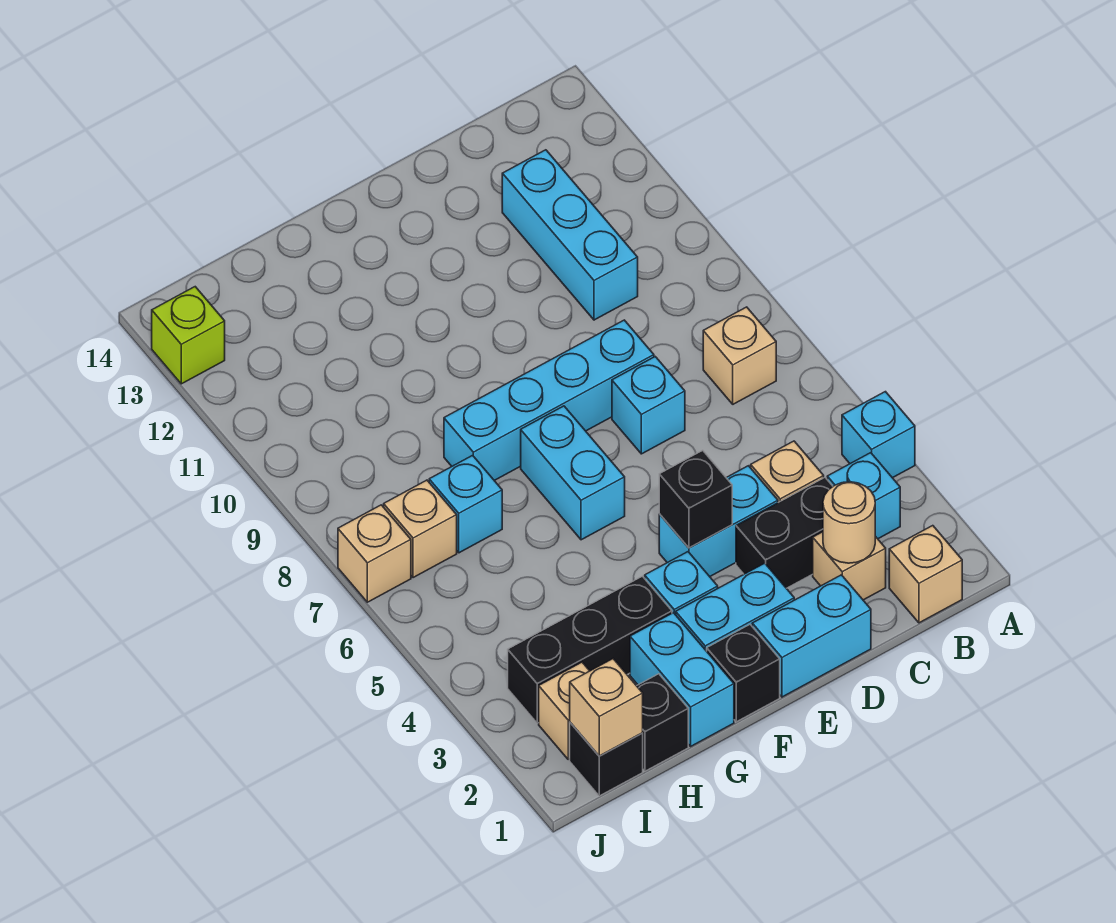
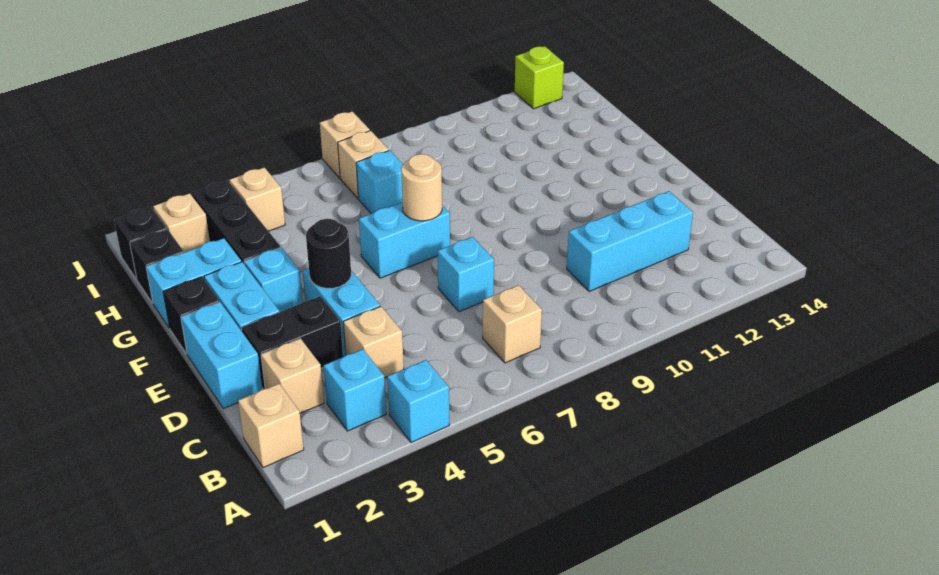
tan 1x1 round brick [823,482,875,563] -> tan 1x1 round brick moved to [401,154,442,221]
black 1x2 brick [736,478,833,588] -> black 1x2 brick turned to [241,296,343,389]
cyan 1x4 brick [444,320,654,481] -> none
black 1x1 brick [659,450,732,548] -> black 1x1 round brick [306,219,351,288]
tan 1x1 brick [570,659,643,756] -> tan 1x1 brick moved to [229,167,285,231]

